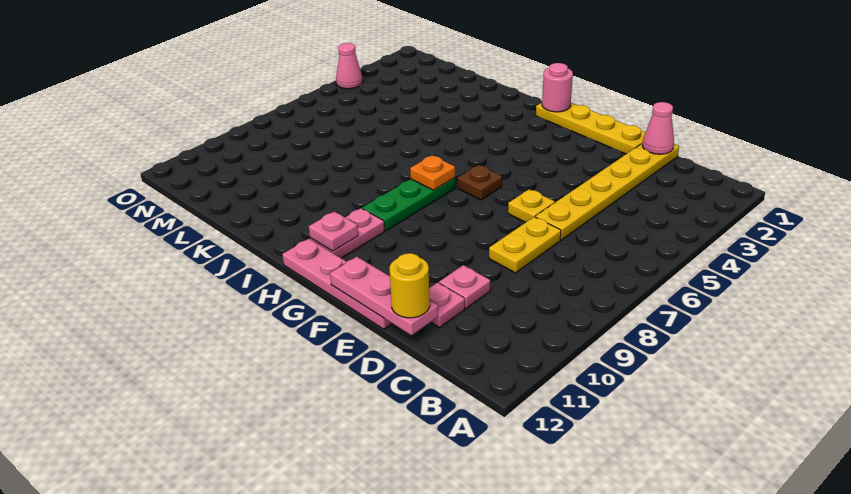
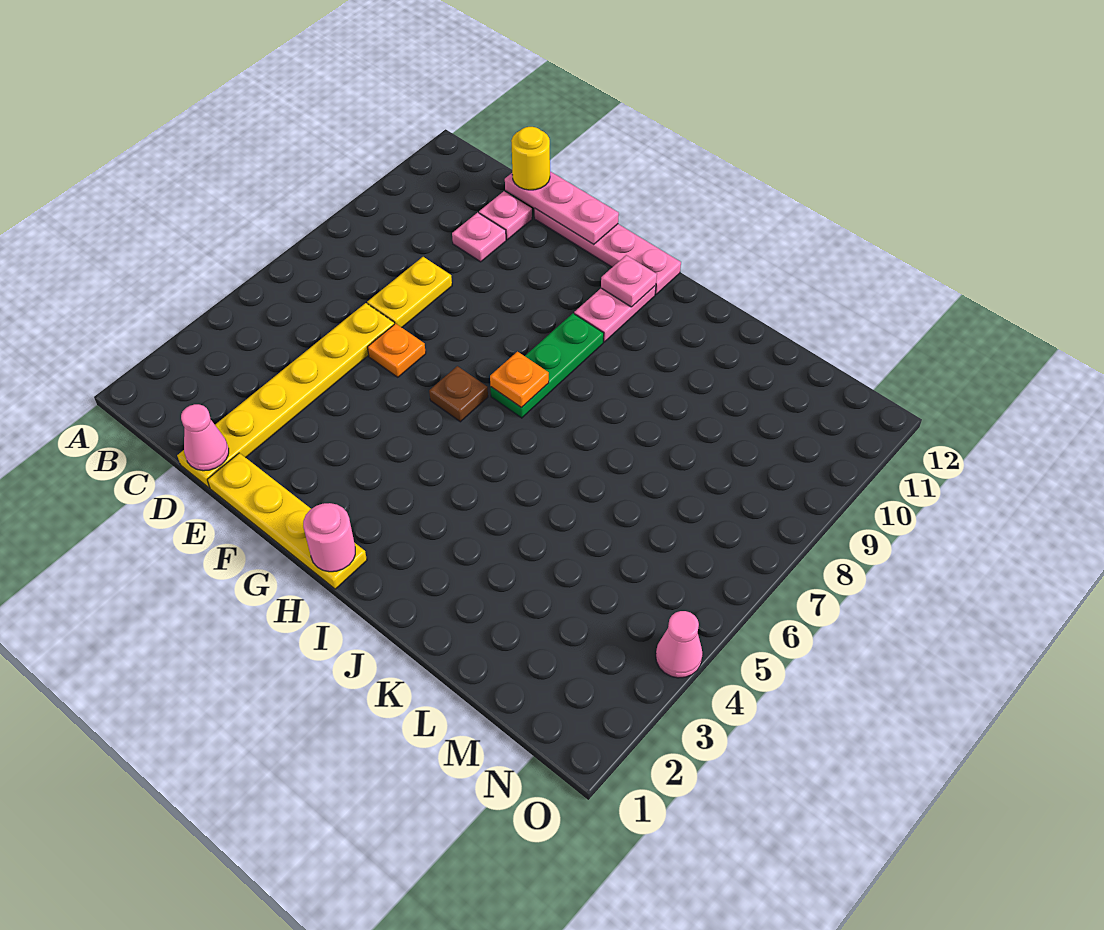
yellow 1x1 plate [508,189,555,222] -> orange 1x1 plate [367,323,426,377]

